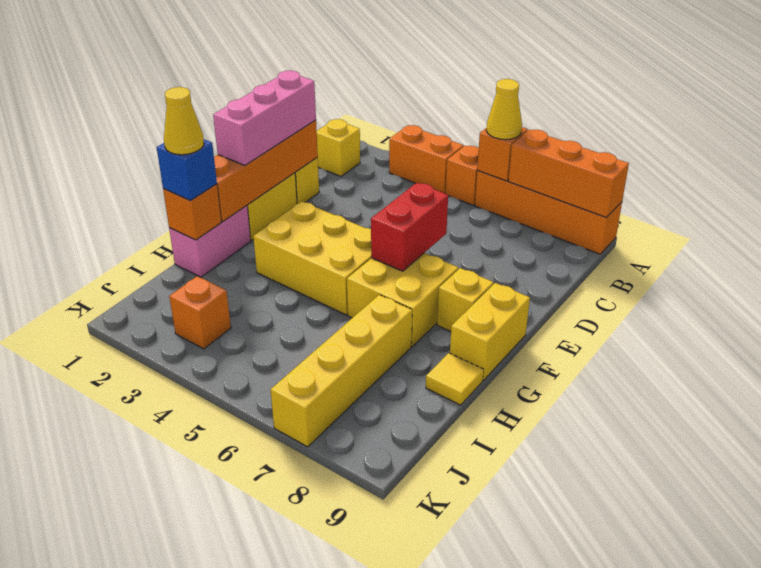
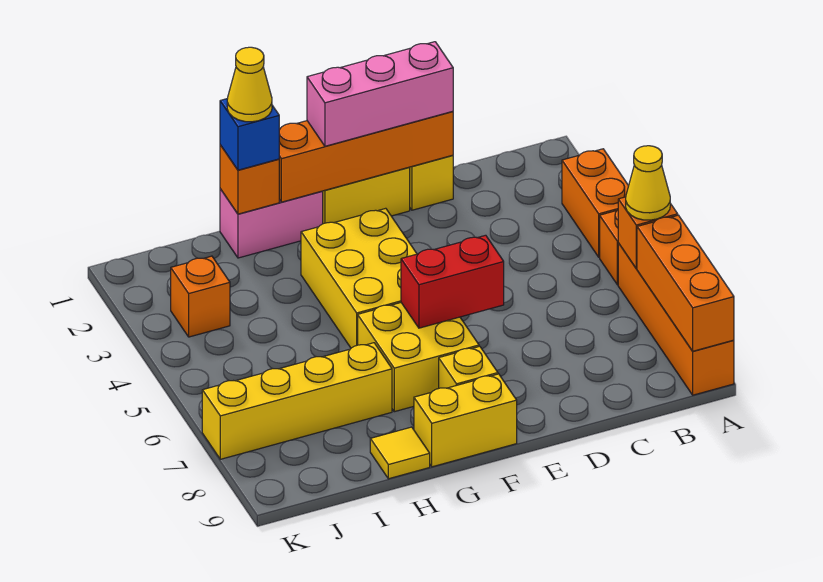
yellow 1x1 brick [317,119,360,176] -> none

